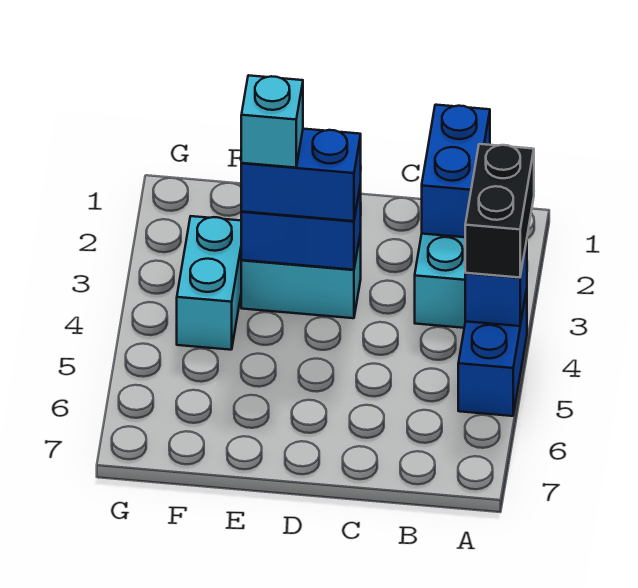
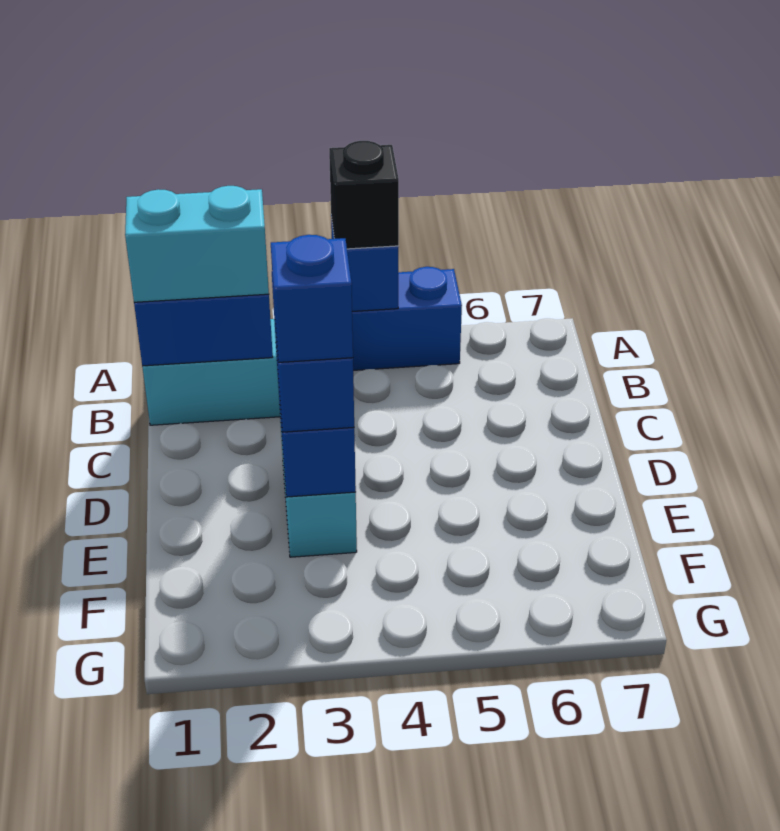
black 1x2 brick [465,144,534,278] -> black 1x1 brick [329,141,399,249]
cyan 1x1 brick [241,75,303,168] -> blue 1x1 brick [271,235,353,362]
cyan 1x2 brick [177,216,242,350] -> cyan 1x2 brick moved to [125,186,269,302]

